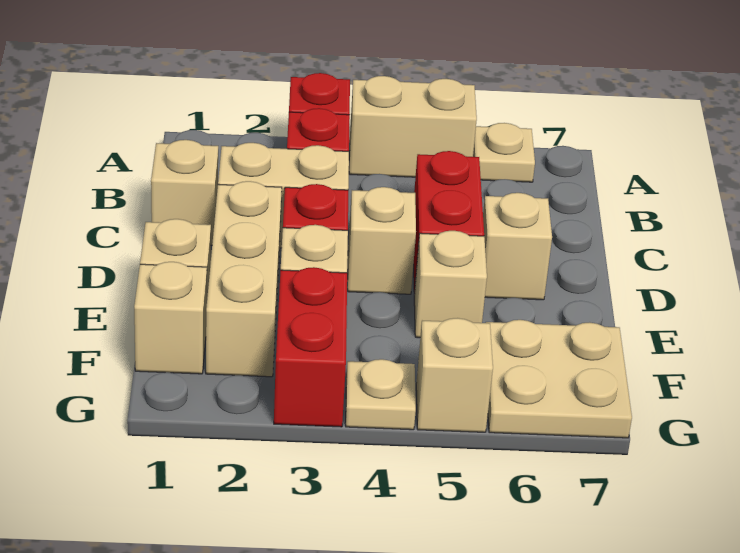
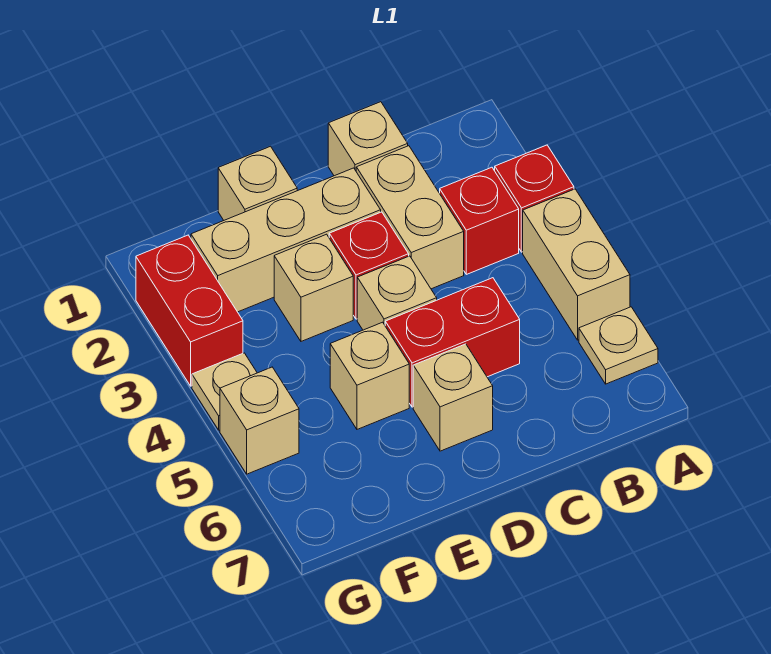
tan 1x1 brick [134,262,207,374] -> none
red 1x2 brick [274,267,347,427] -> red 1x2 brick turned to [136,235,243,386]
tan 2x2 plate [486,320,632,438] -> none

